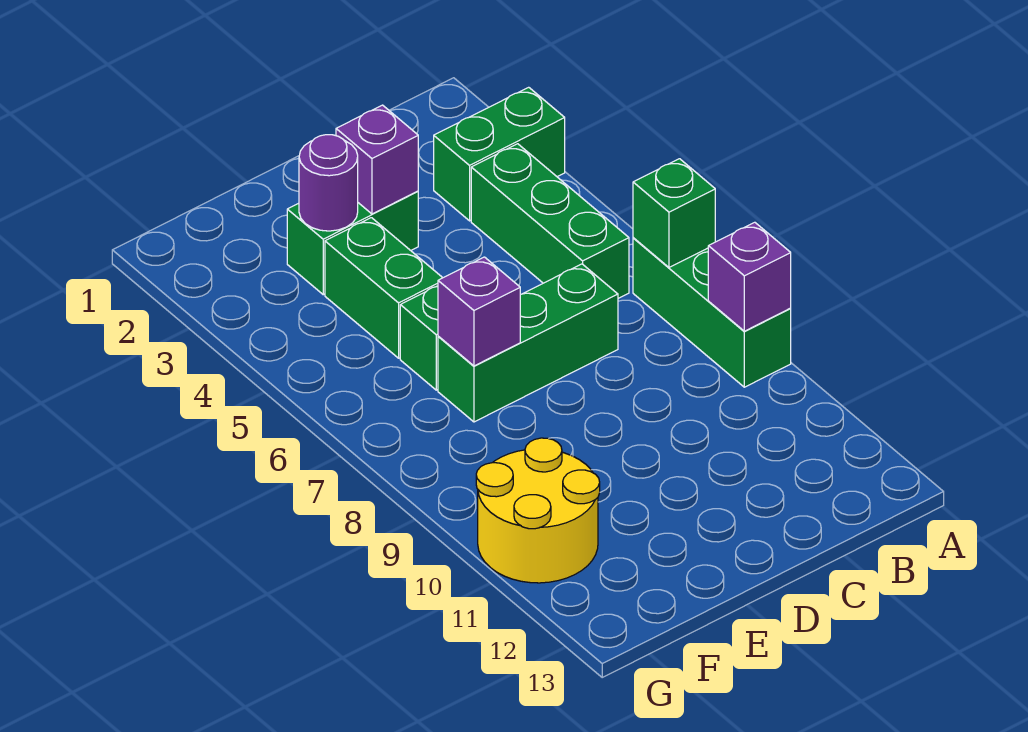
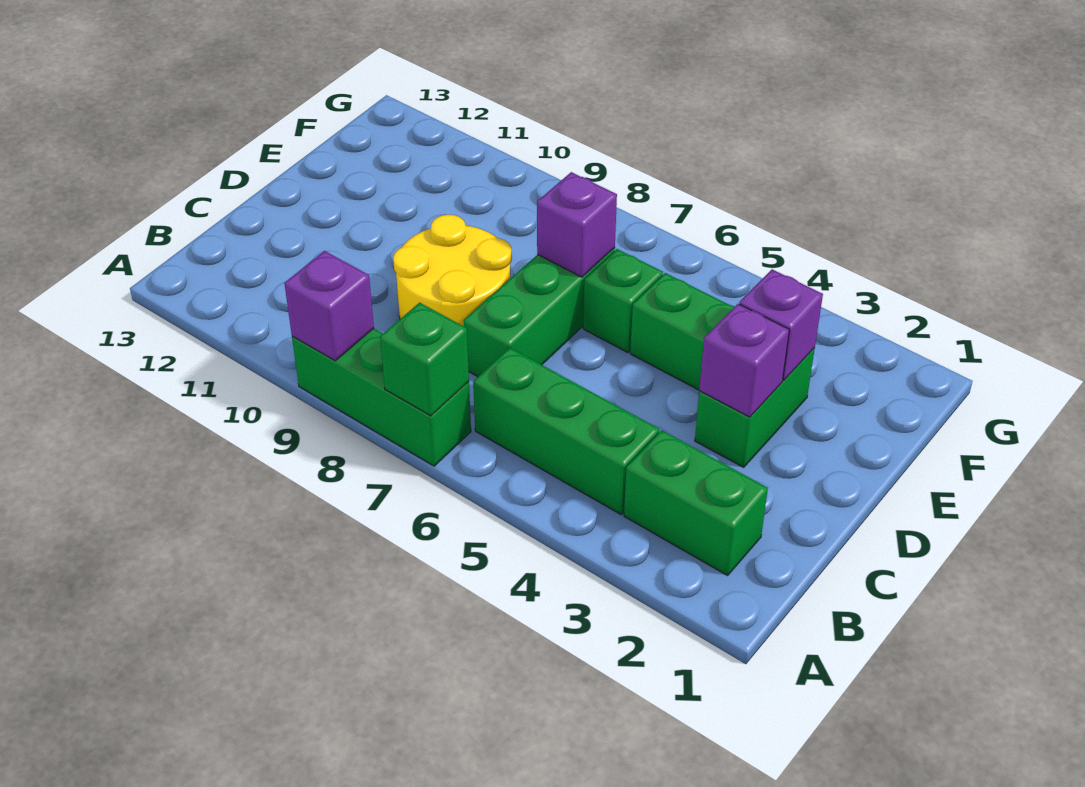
green 1x2 brick [434,87,565,221] -> green 1x2 brick turned to [624,430,768,575]
purple 1x1 round brick [299,135,358,231] -> purple 1x1 brick [739,269,823,380]
yellow 2x2 round brick [476,438,600,583] -> yellow 2x2 round brick moved to [393,215,512,326]

